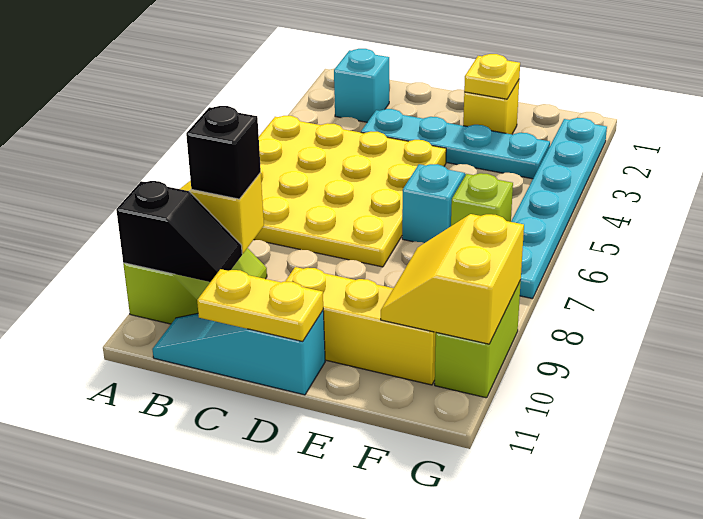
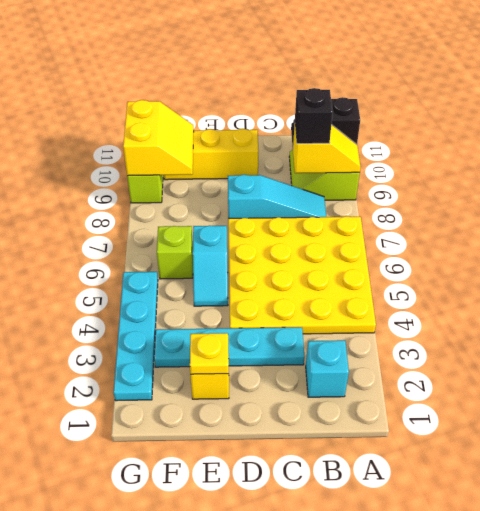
cyan 1x3 slope [152,311,325,395] -> cyan 1x3 slope moved to [228,175,326,218]
yellow 1x2 plate [197,269,323,341] -> none
cyan 1x6 plate [511,118,607,299] -> cyan 1x4 plate [114,272,158,401]

